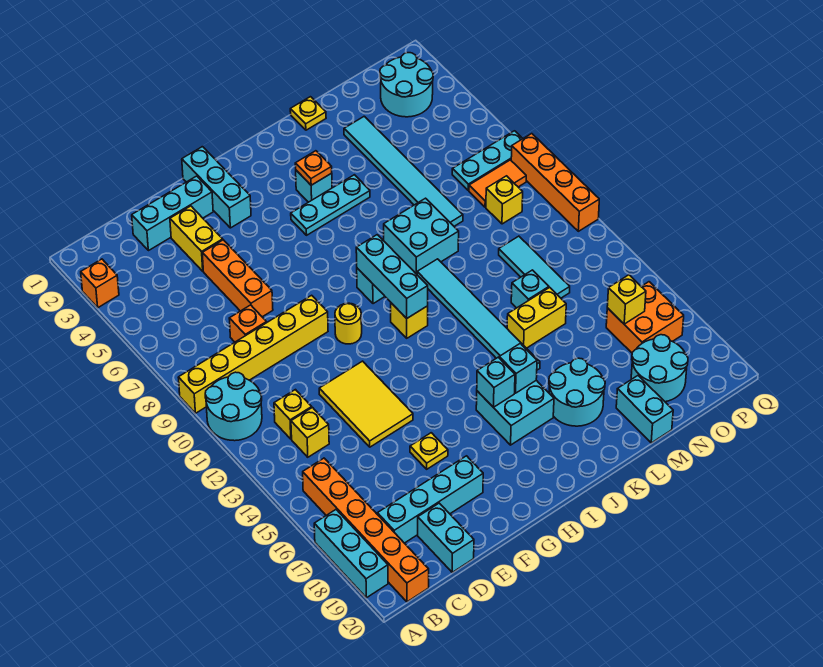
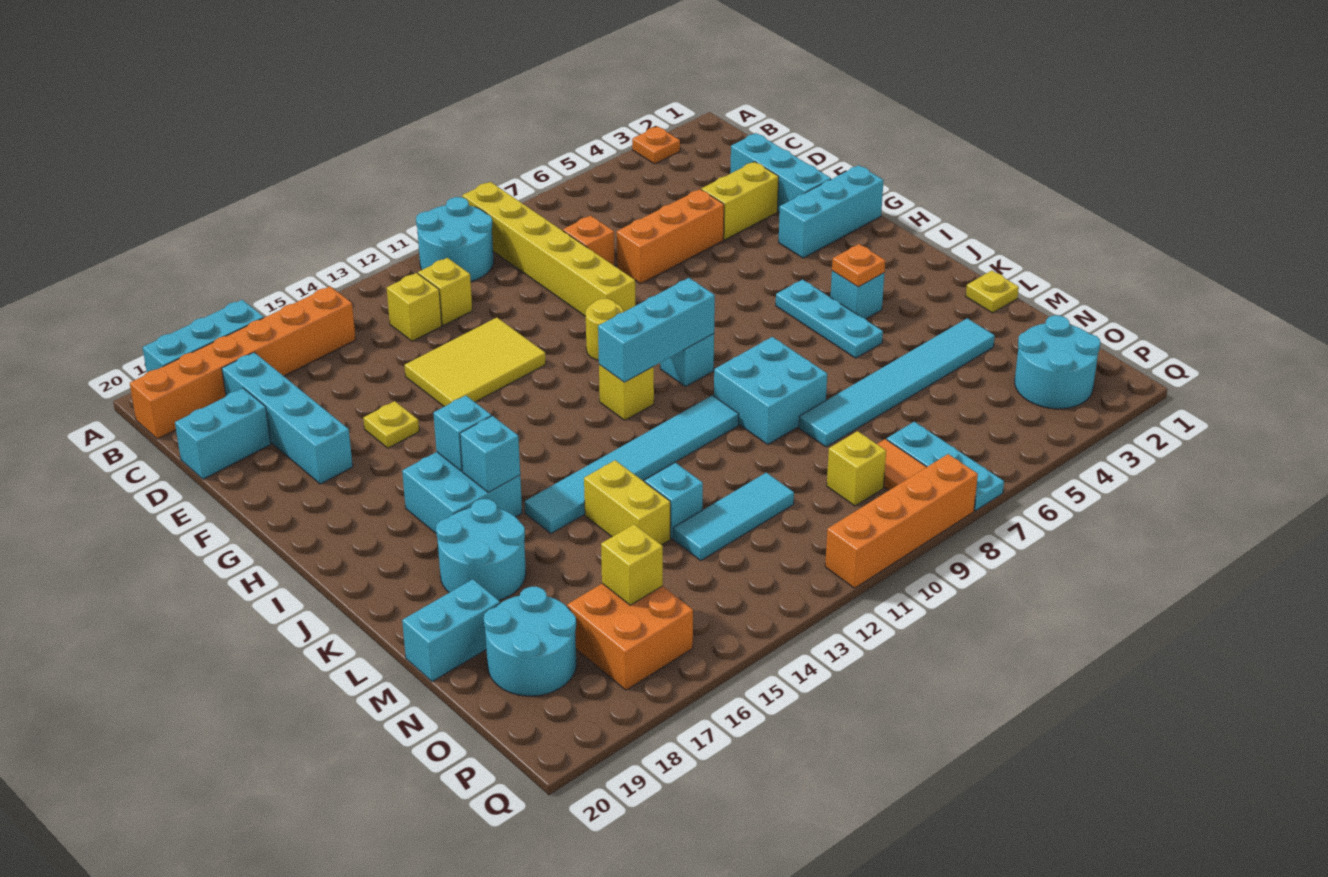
orange 1x1 brick [81,259,119,308] -> orange 1x1 plate [632,126,680,164]

